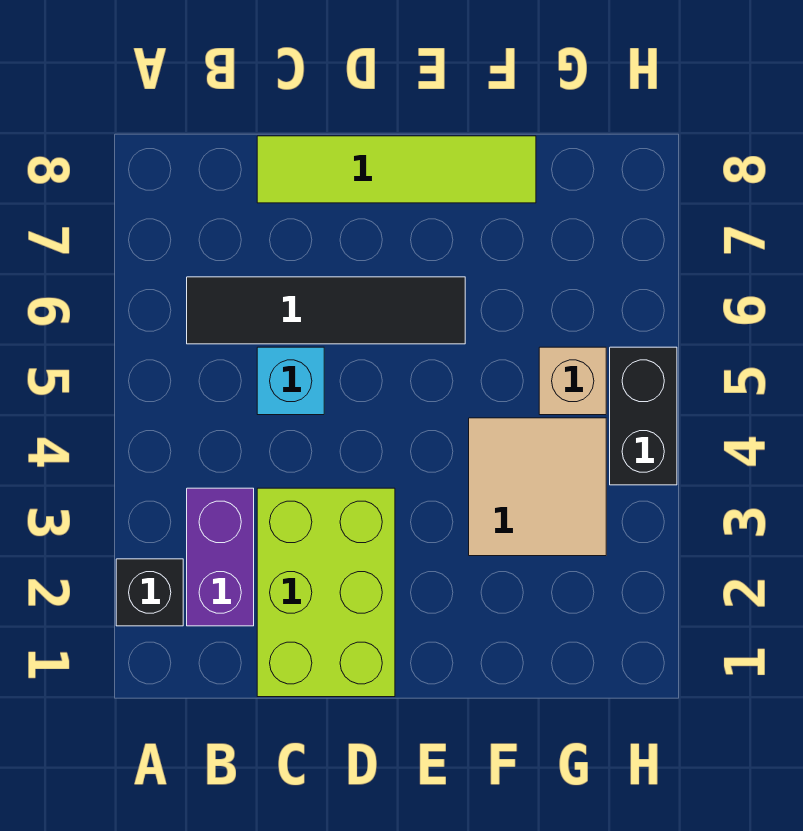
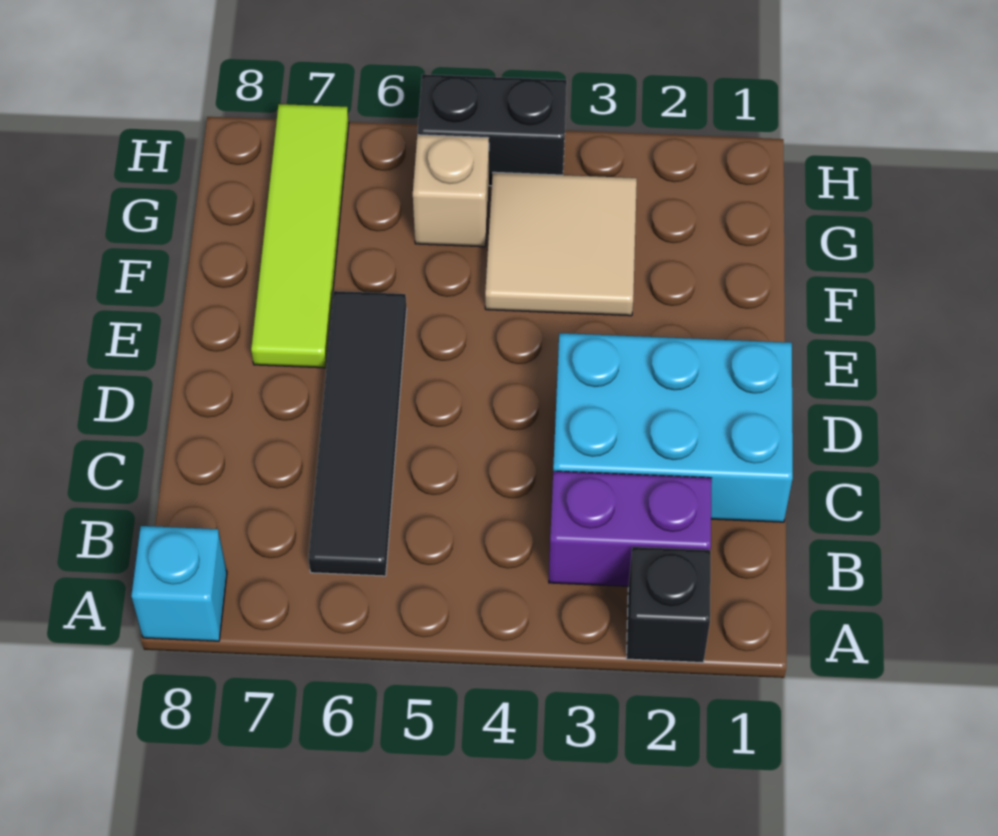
lime 2x3 brick [257,488,395,697] -> cyan 2x3 brick [553,333,793,522]
cyan 1x1 brick [257,347,324,415] -> cyan 1x1 brick moved to [131,526,227,641]
lime 1x4 tile [257,136,536,203] -> lime 1x4 tile moved to [251,104,349,368]

